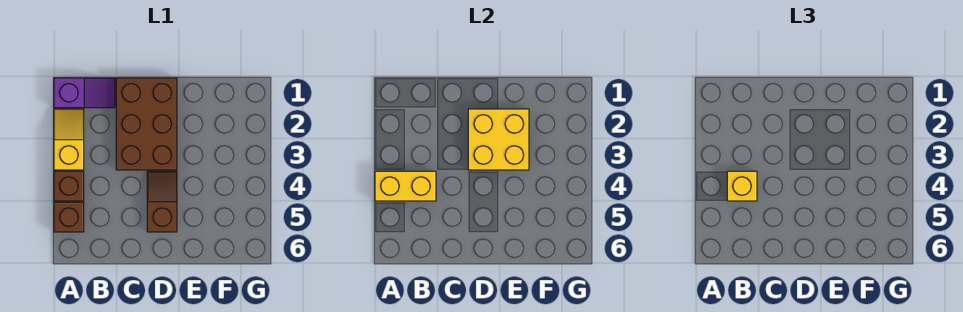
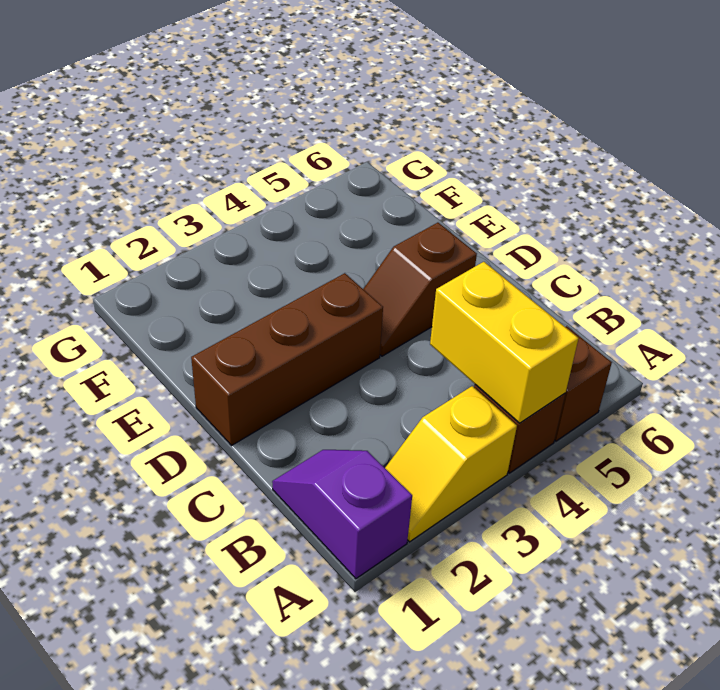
yellow 1x1 brick [727,171,757,201] -> none
brown 2x3 brick [116,78,177,170] -> brown 1x3 brick [191,273,383,445]
yellow 2x2 brick [468,109,529,170] -> none

